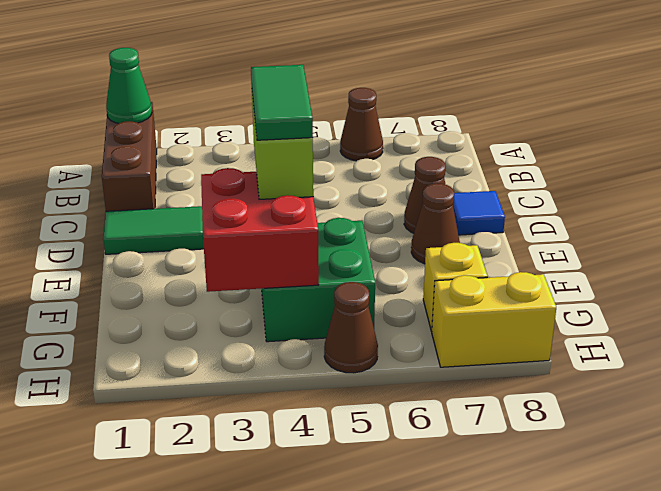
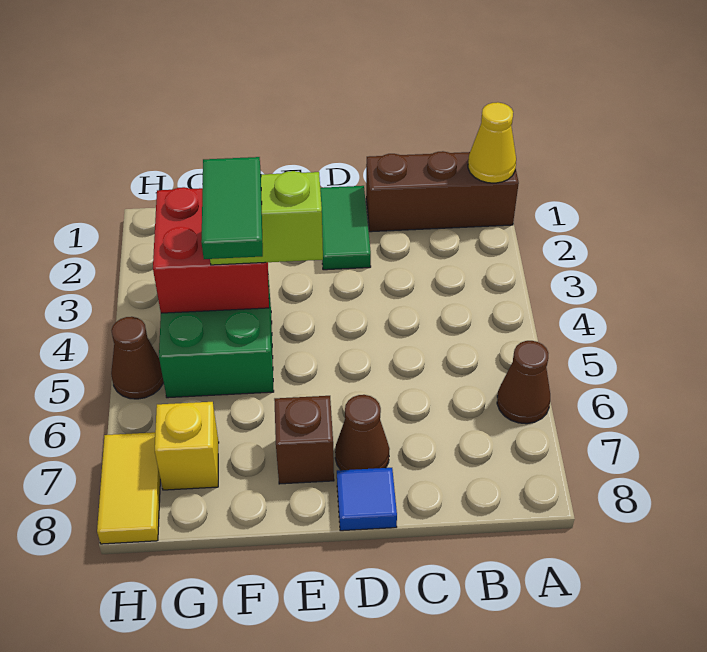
green 1x1 cone [106,48,152,123] -> yellow 1x1 cone [468,102,516,183]
green 1x2 tile [251,65,313,140] -> green 1x2 tile turned to [201,157,263,259]
brown 1x1 cone [411,183,460,264] -> brown 1x1 brick [274,396,334,484]
yellow 1x2 brick [432,272,556,367] -> yellow 1x2 tile [97,432,160,544]

